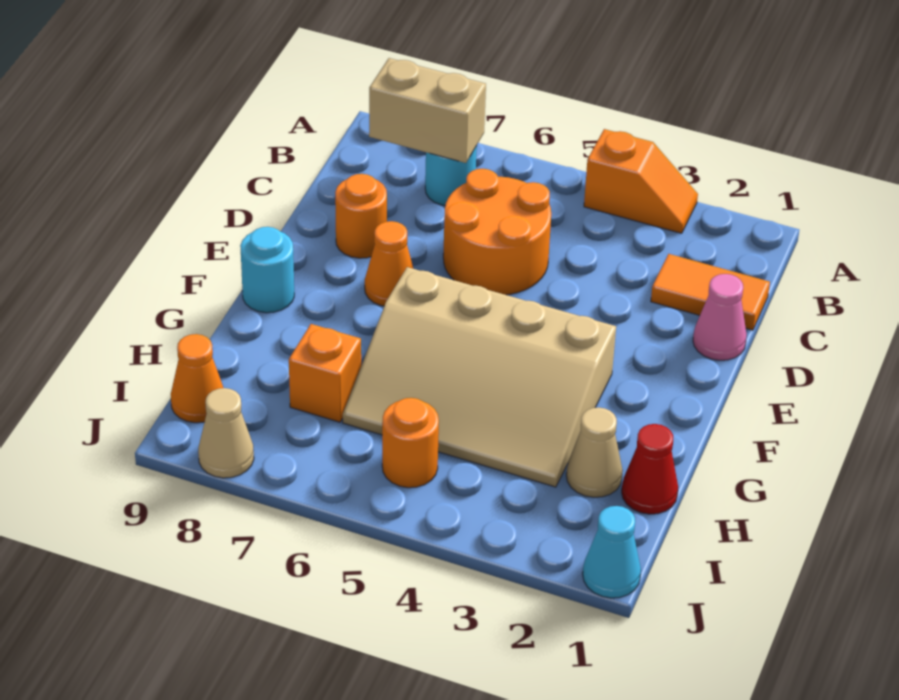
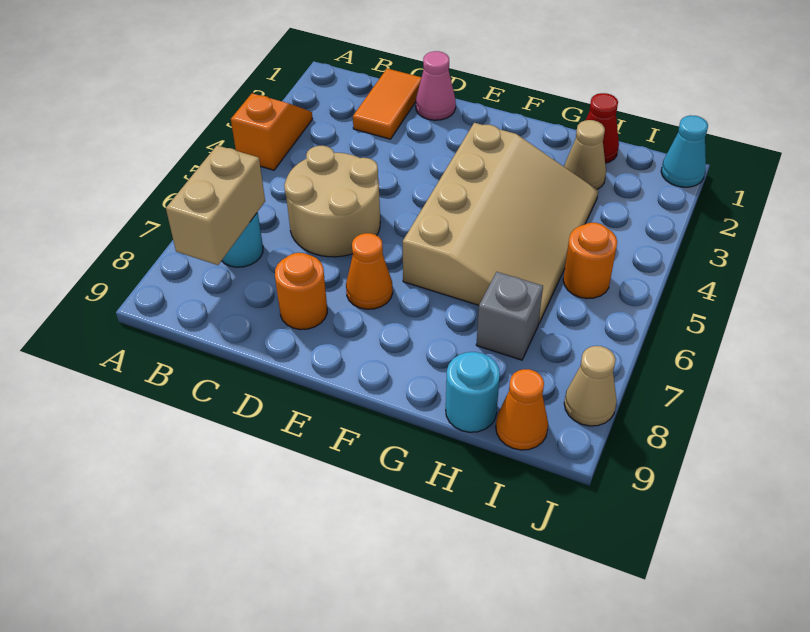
orange 2x2 round brick [443,169,551,295] -> tan 2x2 round brick [284,146,380,257]
cyan 1x1 round brick [240,227,294,313] -> cyan 1x1 round brick moved to [446,352,500,432]
orange 1x1 brick [289,324,361,422] -> grey 1x1 brick [476,272,543,360]

